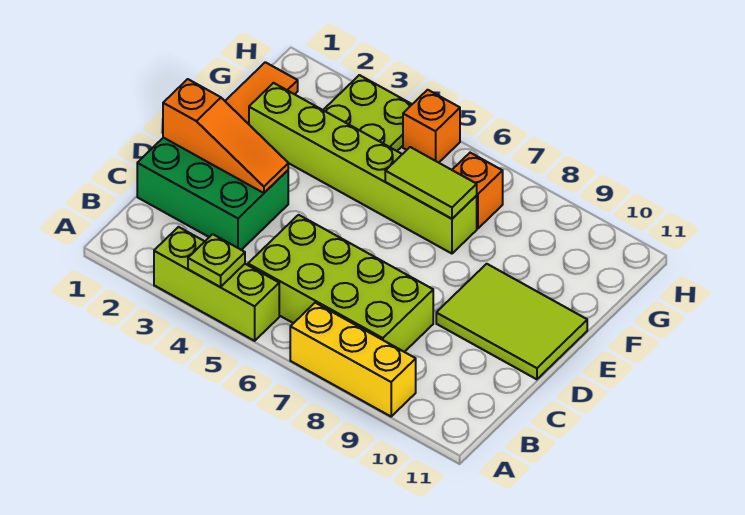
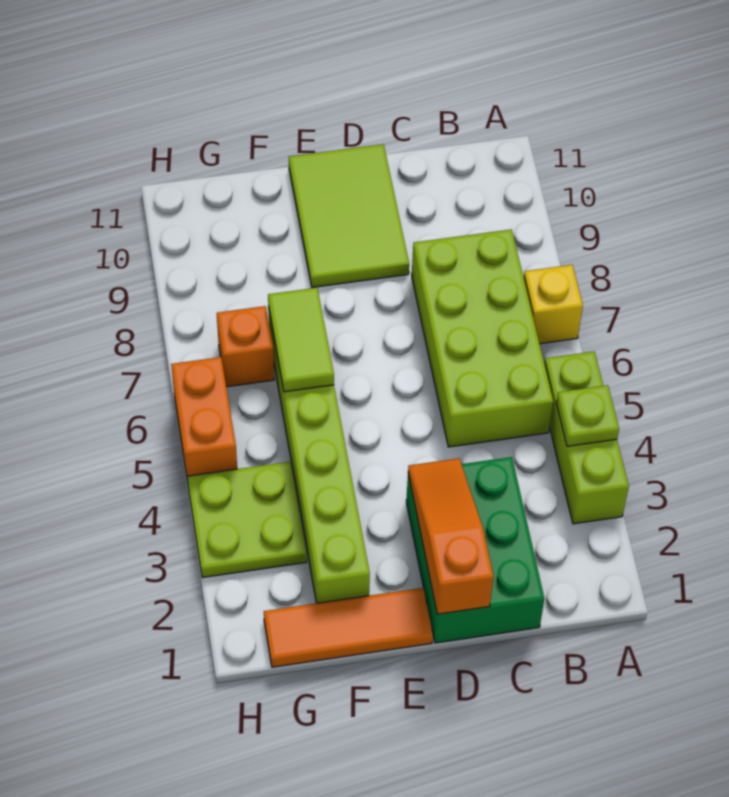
yellow 1x3 brick [290,303,416,416] -> yellow 1x1 brick [524,265,583,344]
orange 1x1 brick [403,90,460,163] -> orange 1x2 brick [171,357,237,476]

